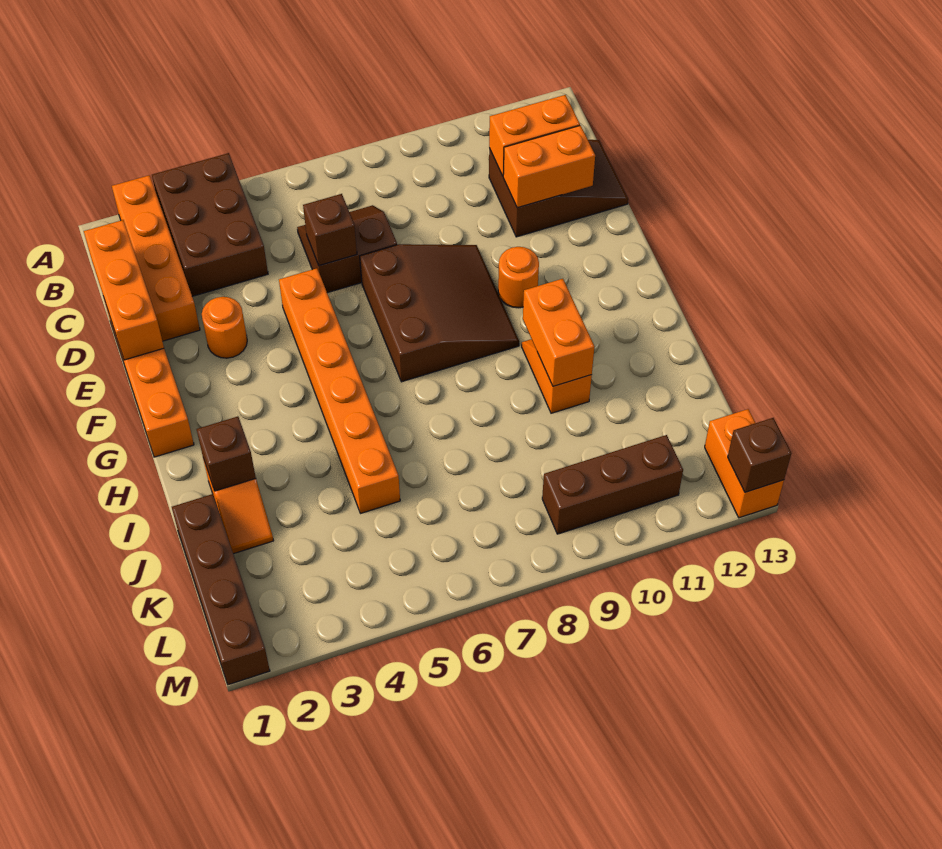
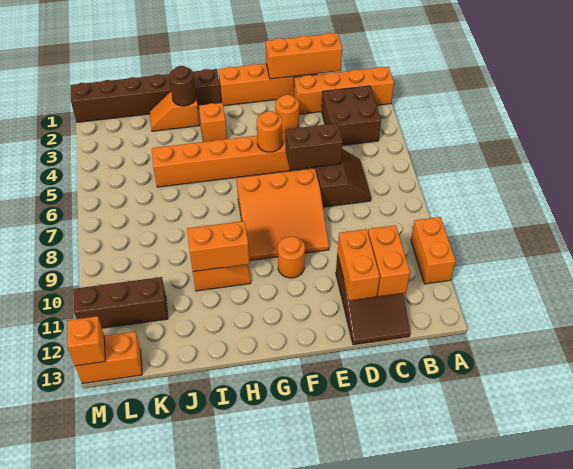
brown 2x3 brick [152,153,268,296] -> brown 2x2 brick [322,86,381,145]
none -> orange 1x2 brick [411,217,456,284]
brown 1x1 brick [303,194,357,266] -> brown 1x2 brick [286,123,343,170]
brown 3x3 slope [360,244,519,382] -> orange 3x3 slope [237,168,329,261]
none -> orange 1x1 round brick [257,111,282,152]
none -> orange 1x1 brick [199,103,227,142]
brown 1x1 brick [197,417,256,491] -> brown 1x1 round brick [169,66,196,106]
brown 1x4 brick [172,494,270,685] -> brown 1x6 brick [71,69,221,122]
brown 1x3 brick [542,435,683,534] -> brown 1x3 brick turned to [74,277,168,328]
brown 1x1 brick [728,418,791,492] -> orange 1x1 brick [67,316,105,366]

